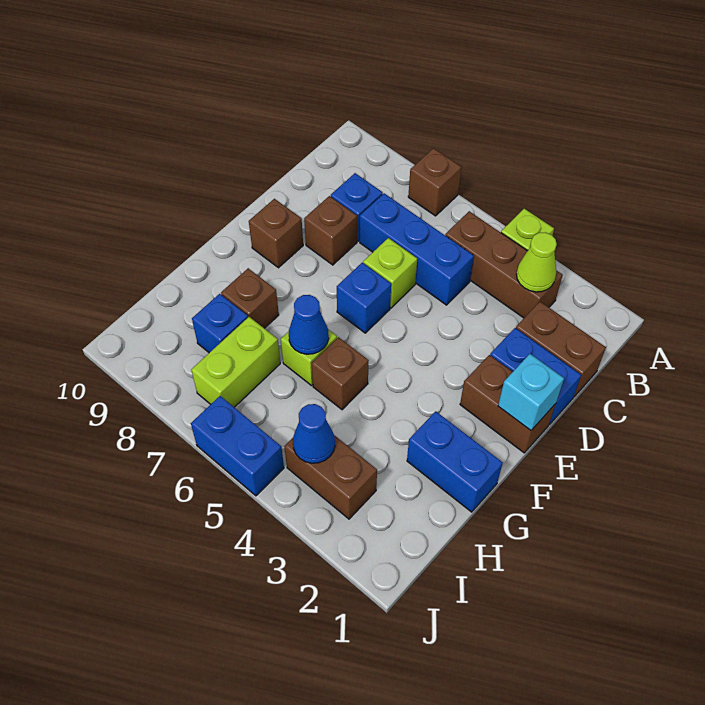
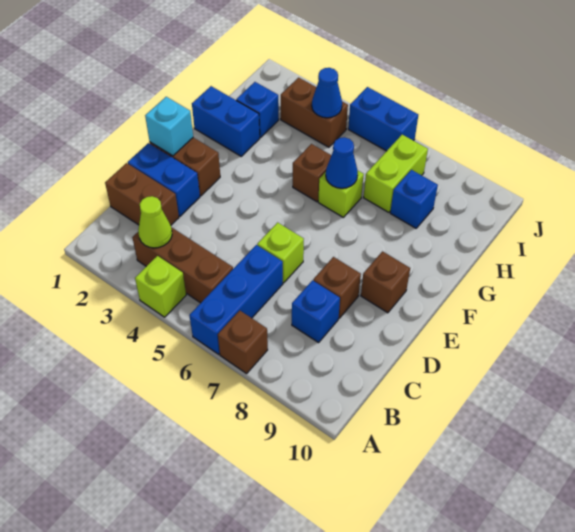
blue 1x3 brick [360,193,474,305] -> blue 1x3 brick turned to [189,245,283,354]
blue 1x1 brick [337,263,391,333] -> blue 1x1 brick moved to [236,82,279,137]
brown 1x1 brick [221,268,279,328] -> none

